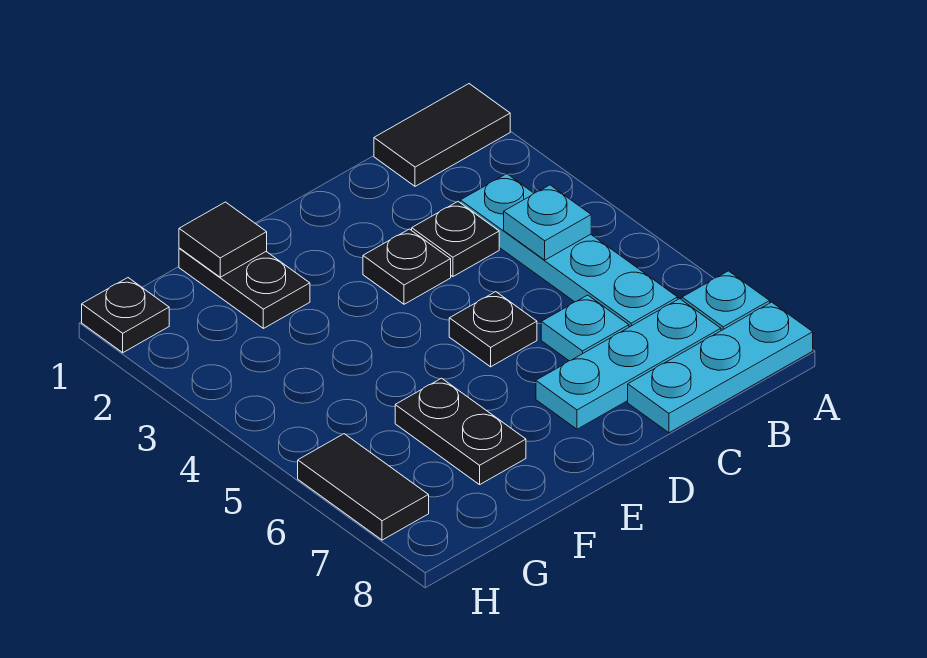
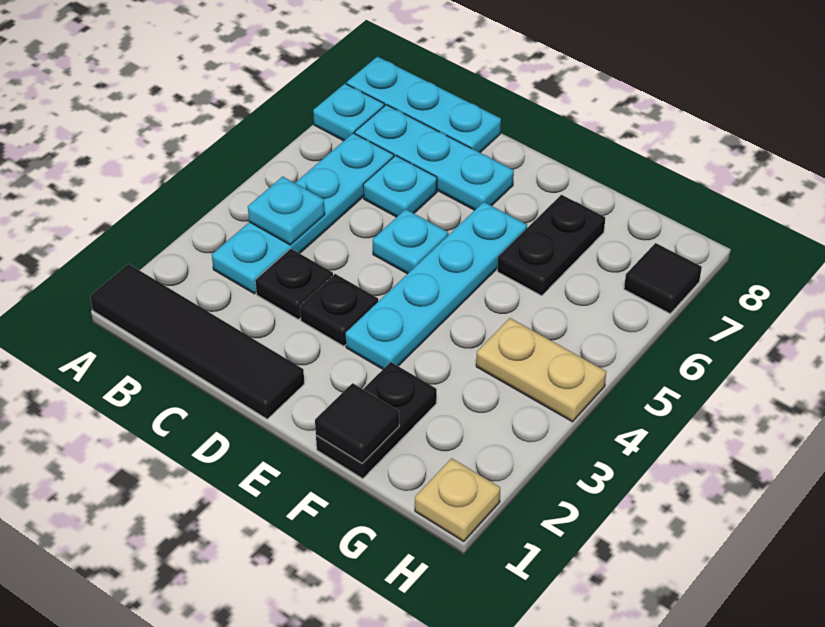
black 1x2 tile [374,84,510,186] -> black 1x4 tile [90,264,304,419]
black 1x1 plate [449,292,537,367] -> cyan 1x1 plate [373,209,448,274]
none -> cyan 1x4 plate [346,202,527,369]
none -> tan 1x2 plate [476,318,606,422]
black 1x1 plate [82,278,169,353] -> tan 1x1 plate [415,458,500,541]
black 1x2 tile [298,434,429,540] -> black 1x1 tile [624,243,702,314]

